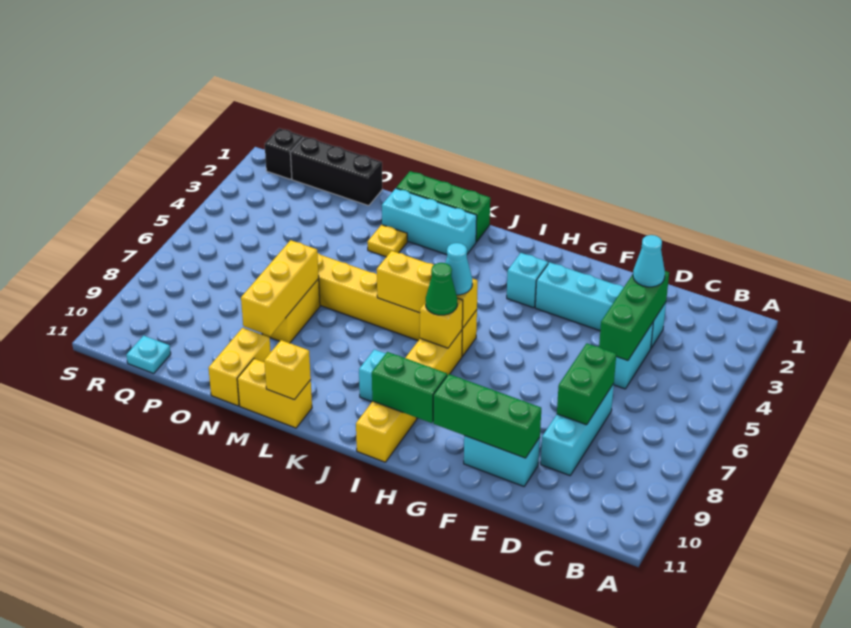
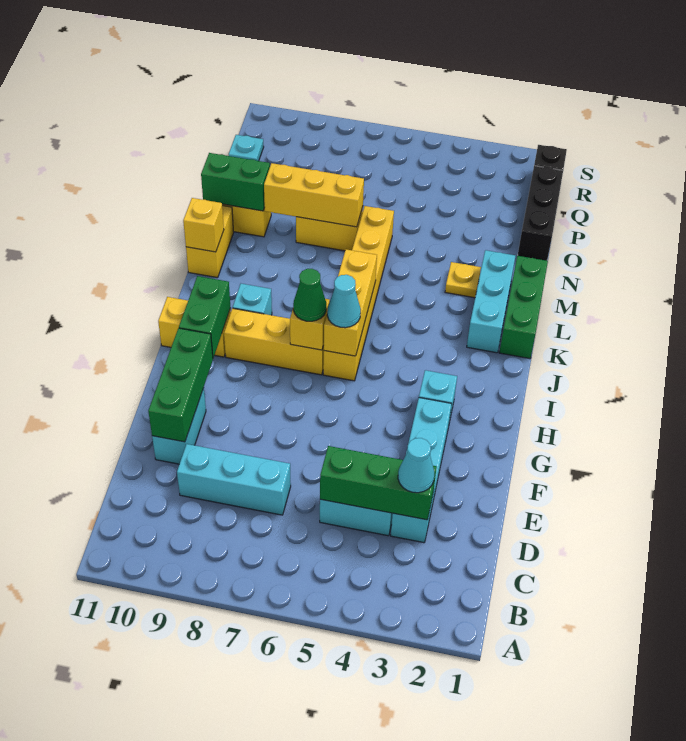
green 1x2 brick [557,343,616,425] -> green 1x2 brick moved to [201,153,270,211]

